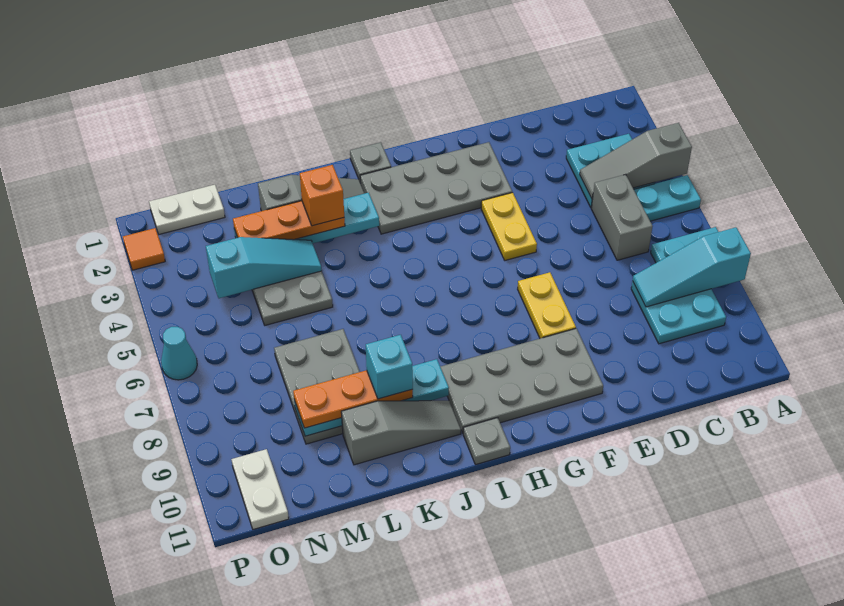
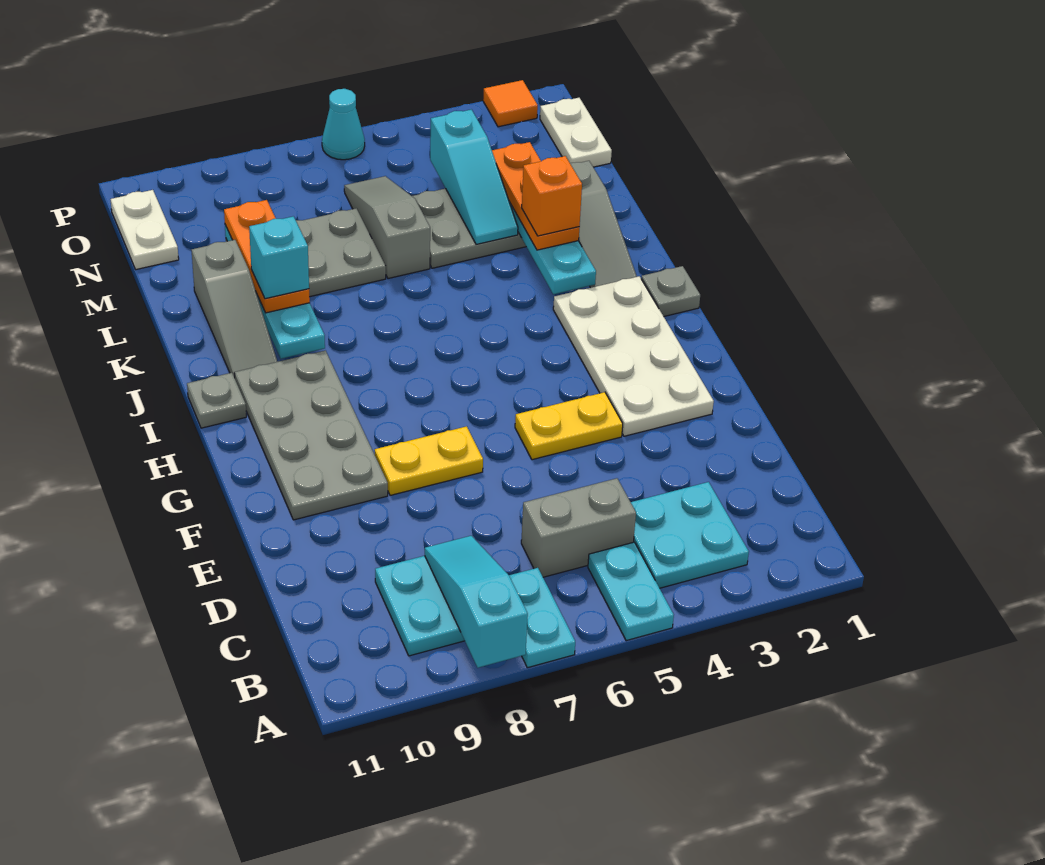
grey 1x3 slope [580,123,692,199] -> grey 1x3 slope moved to [344,176,430,279]
grey 2x4 plate [360,142,512,234] -> white 2x4 plate [553,276,714,436]
white 1x2 plate [231,449,289,529] -> white 1x2 plate turned to [111,190,179,270]

